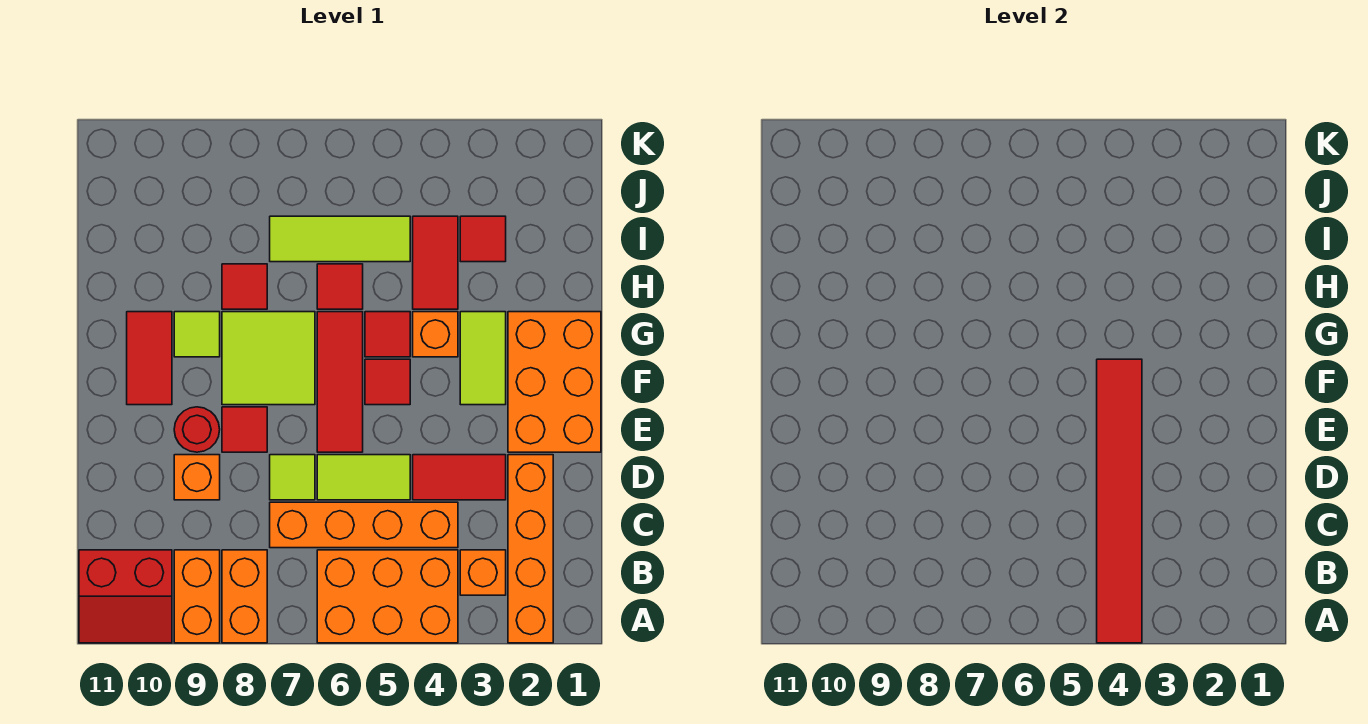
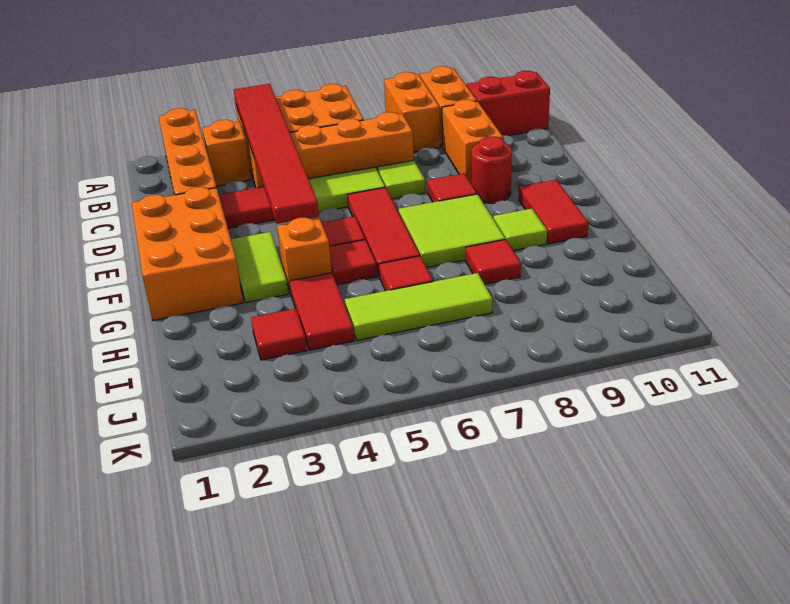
orange 1x1 brick [174,455,220,500] -> orange 1x2 brick [442,99,503,184]

